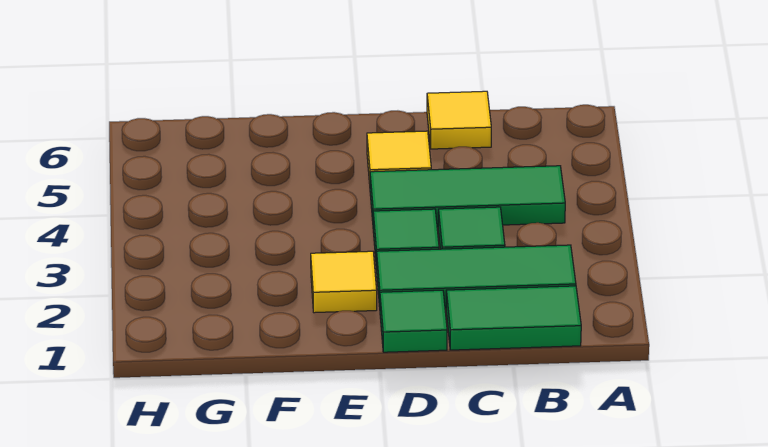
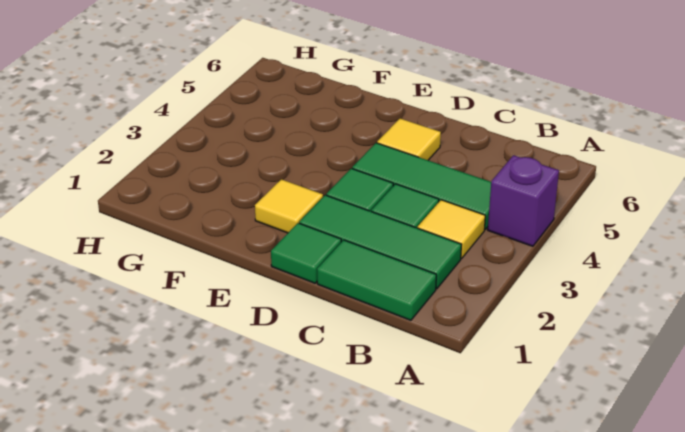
none -> purple 1x1 brick [488,155,559,246]
yellow 1x1 tile [427,91,491,149] -> yellow 1x1 tile moved to [418,200,485,258]

